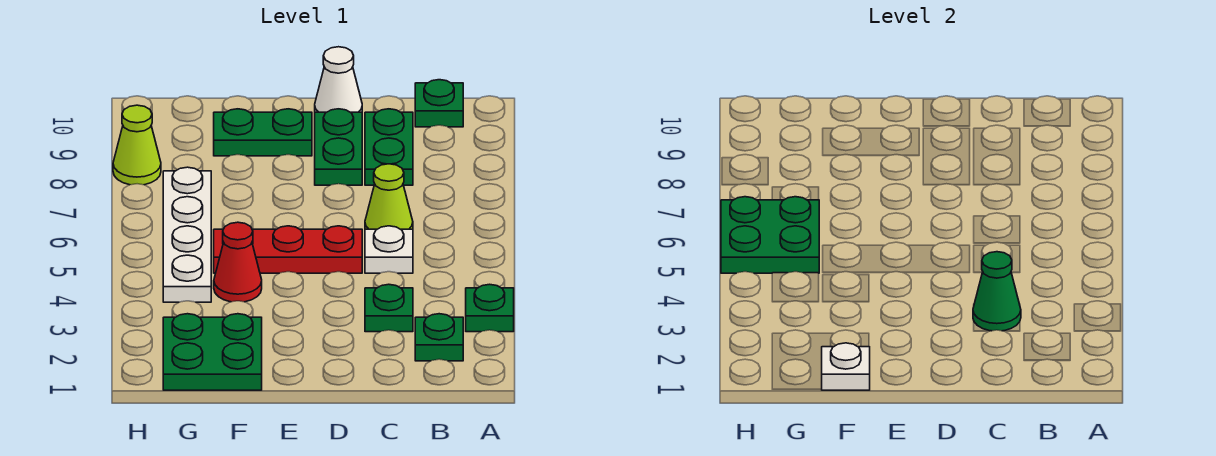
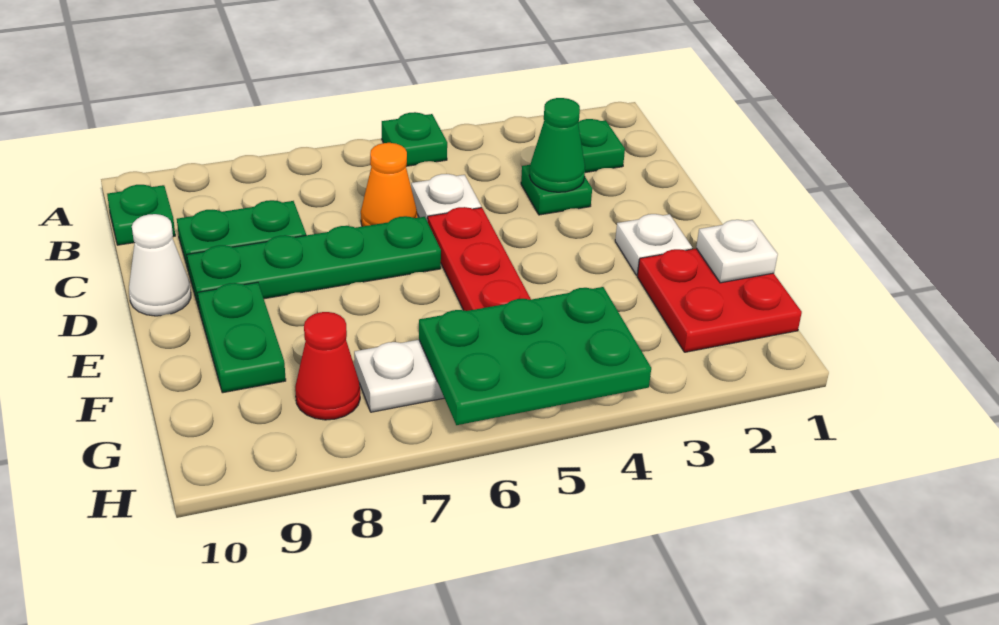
green 1x1 plate [466,284,514,332] -> green 1x1 plate moved to [382,112,447,166]
lime 1x1 cone [365,164,413,229] -> orange 1x1 cone [361,143,417,226]
green 1x2 plate [315,109,362,185] -> green 1x4 plate [187,216,441,308]
none -> white 1x1 plate [615,214,692,275]
green 2x2 plate [163,314,262,390] -> red 2x2 plate [637,248,802,352]
red 1x1 cone [214,222,262,302] -> red 1x1 cone moved to [295,312,360,420]
green 2x2 plate [721,197,819,273] -> green 2x3 plate [419,287,651,425]
lime 1x1 cone [113,105,161,185] -> none

